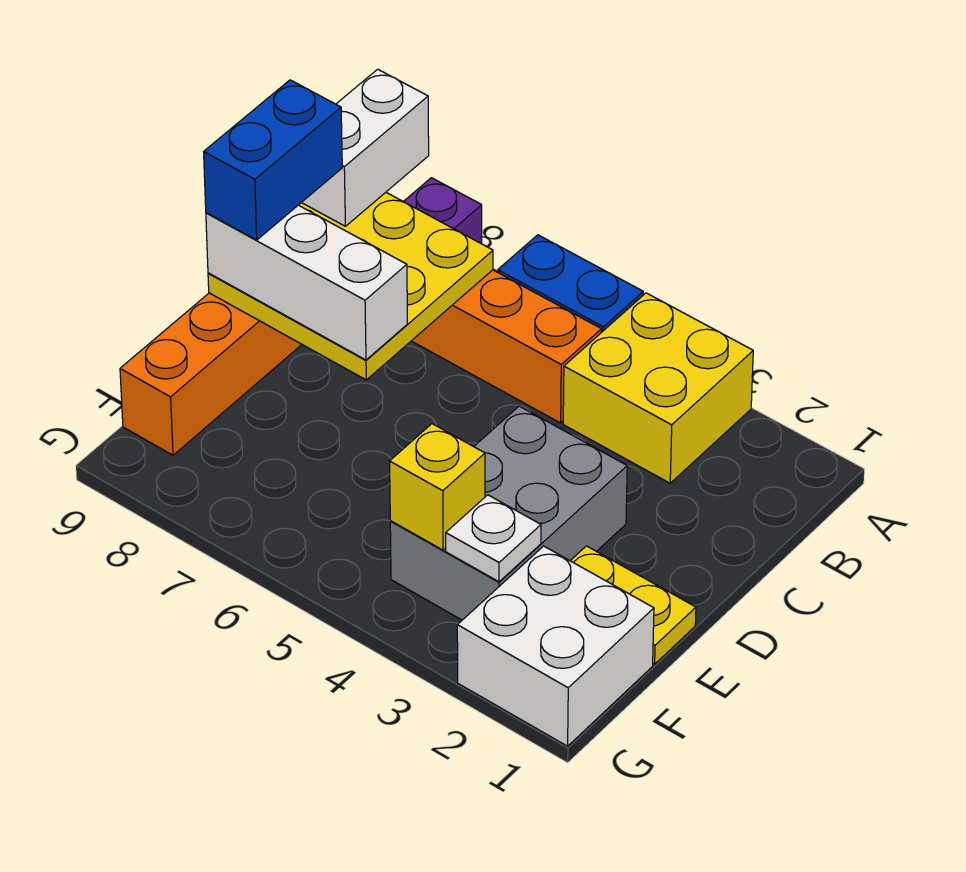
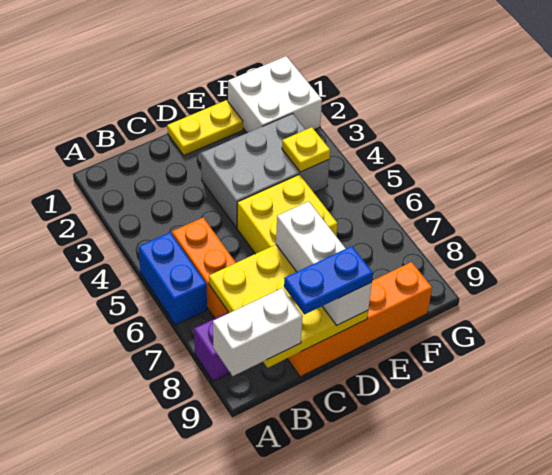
yellow 2x2 brick [563,293,753,483] -> yellow 2x2 brick moved to [237,175,338,254]
blue 1x2 brick [204,80,342,240] -> blue 1x2 plate [284,246,373,314]
yellow 1x2 plate [570,546,696,664] -> yellow 1x2 plate turned to [167,100,243,155]
white 1x1 plate [446,495,541,582] -> none
yellow 1x1 brick [390,424,485,550] -> yellow 1x1 plate [282,127,330,172]

